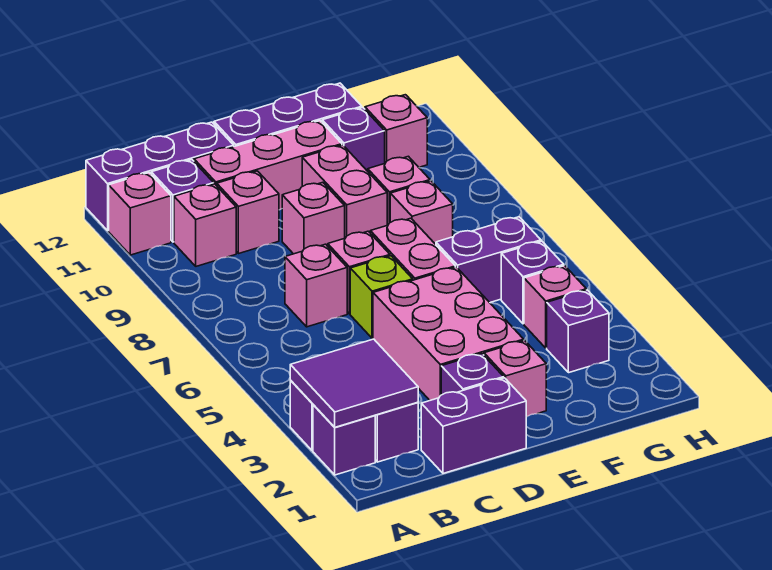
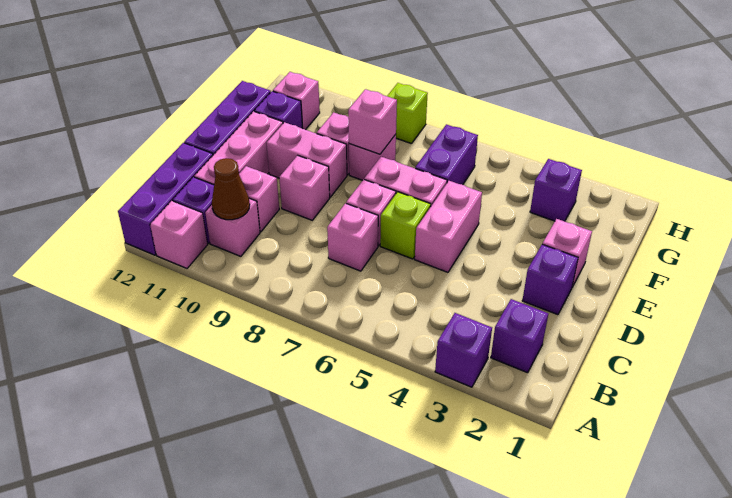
purple 1x1 brick [313,405,375,475] -> none
purple 2x2 tile [290,339,418,427] -> none
none -> brown 1x1 cone [212,158,250,220]
purple 1x2 brick [421,378,526,473] -> none
pink 2x3 brick [373,267,524,400] -> pink 1x2 brick [415,181,482,272]
pink 1x1 brick [524,266,586,348] -> pink 1x1 brick moved to [348,89,397,154]
purple 1x1 brick [501,241,564,324] -> none
none -> lime 1x1 brick [387,83,428,144]

